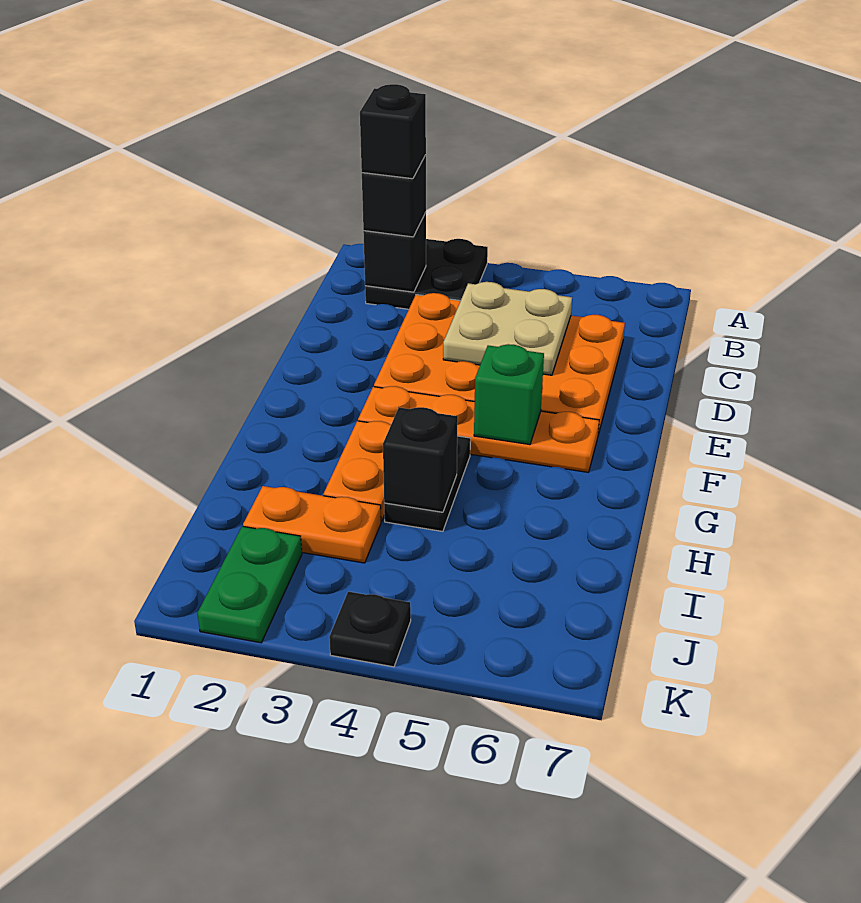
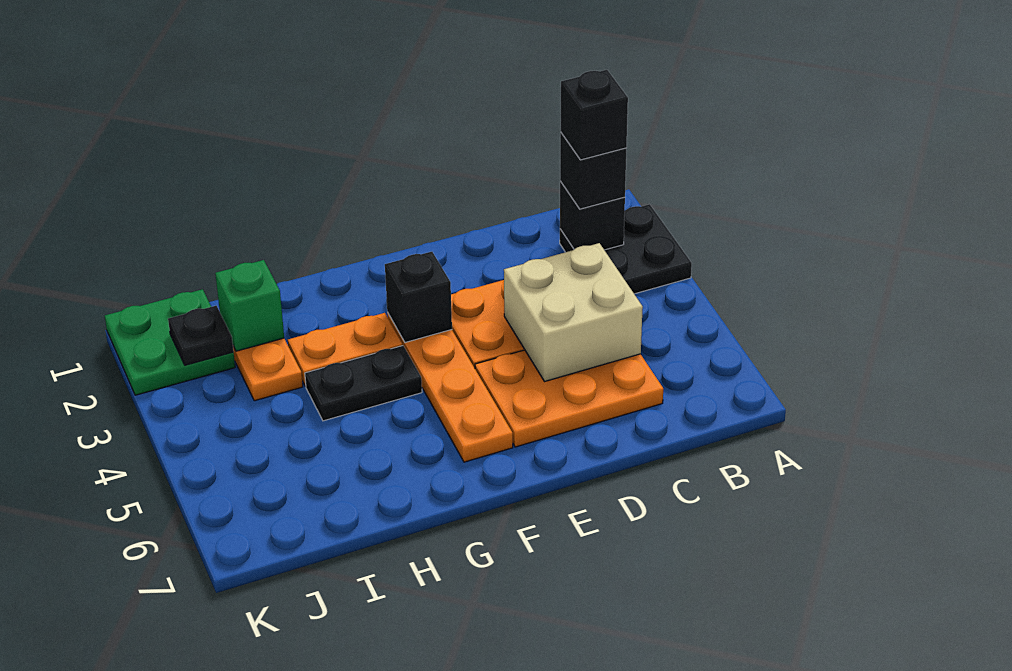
tan 2x2 plate [443,282,572,375] -> tan 2x2 brick [504,243,643,382]
green 1x1 brick [474,344,544,445] -> green 1x1 brick moved to [215,260,284,351]
black 1x1 brick [383,407,458,512] -> black 1x1 brick moved to [385,252,452,342]
green 1x2 plate [198,526,302,643] -> green 2x2 plate [105,289,235,395]
black 1x1 plate [329,592,411,667] -> black 1x1 plate moved to [168,306,234,365]

